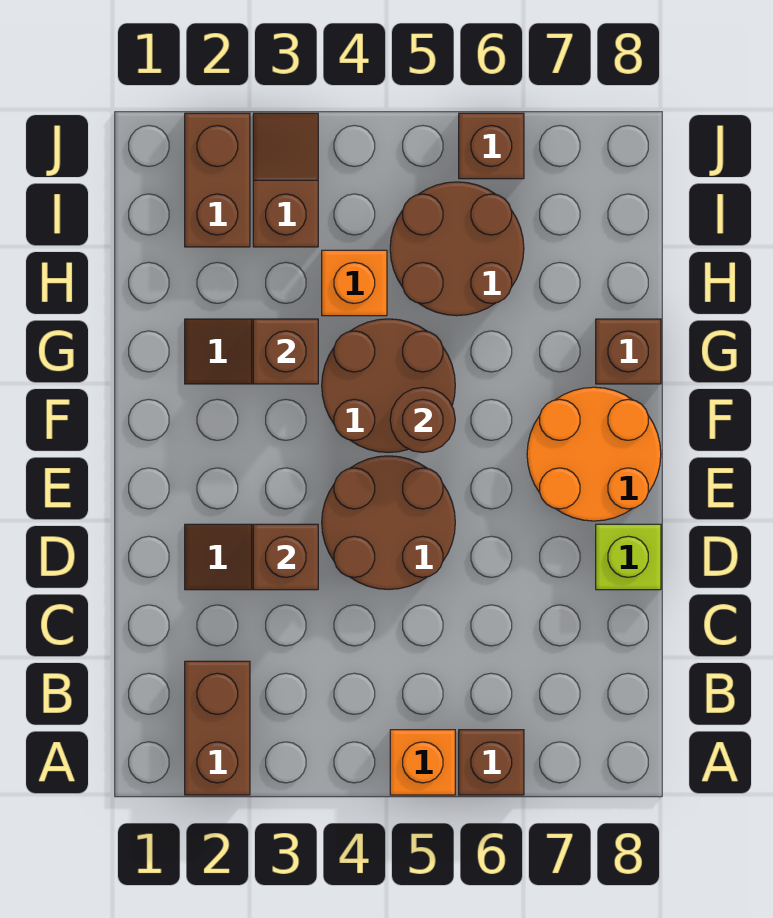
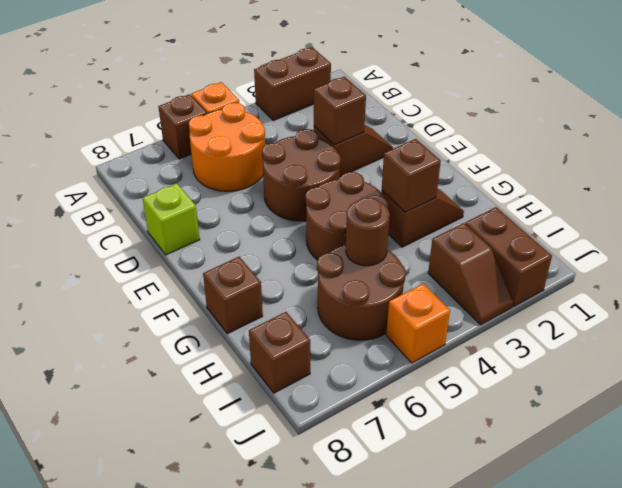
brown 1x2 brick [185,661,250,795] -> brown 1x2 brick turned to [254,47,331,121]
orange 2x2 round brick [527,387,661,521] -> orange 2x2 round brick moved to [189,102,265,191]
brown 1x1 round brick [390,387,455,453] -> brown 1x1 round brick moved to [346,197,390,266]
orange 1x1 brick [322,250,387,316] -> orange 1x1 brick moved to [386,284,450,363]
brown 1x1 brick [459,113,524,179] -> brown 1x1 brick moved to [249,312,310,393]

